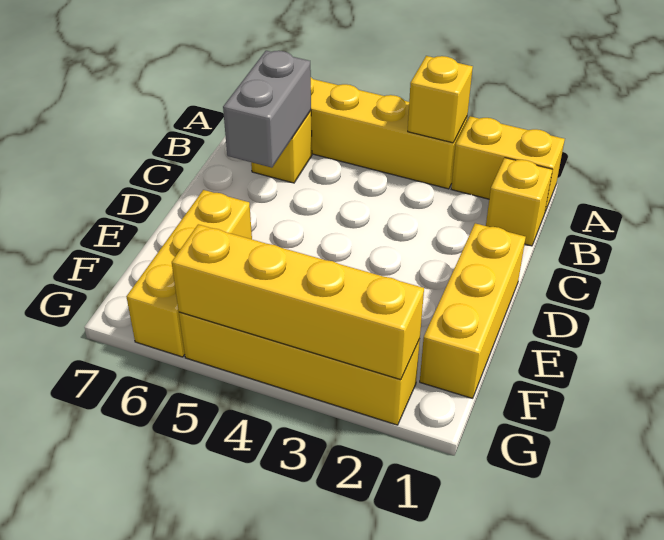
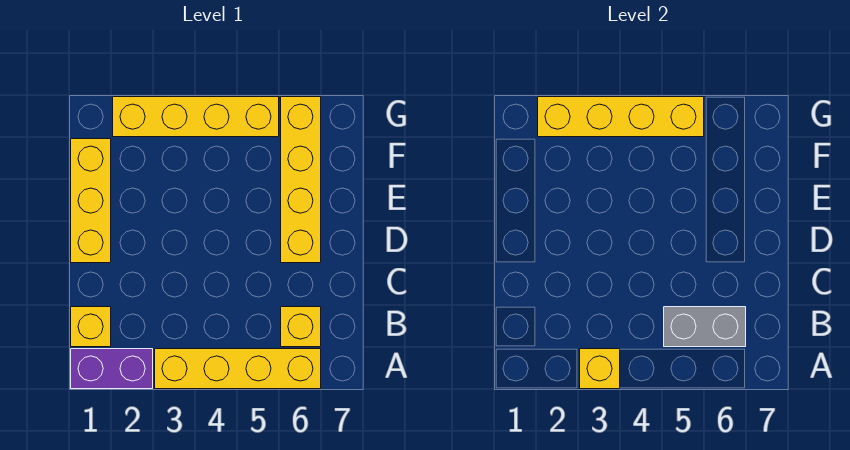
yellow 1x2 brick [451,116,565,212] -> purple 1x2 brick [71,349,153,389]
grey 1x2 brick [223,51,311,168] -> grey 1x2 brick turned to [664,307,746,347]
yellow 1x3 brick [126,190,252,357] -> yellow 1x4 brick [281,97,321,263]

